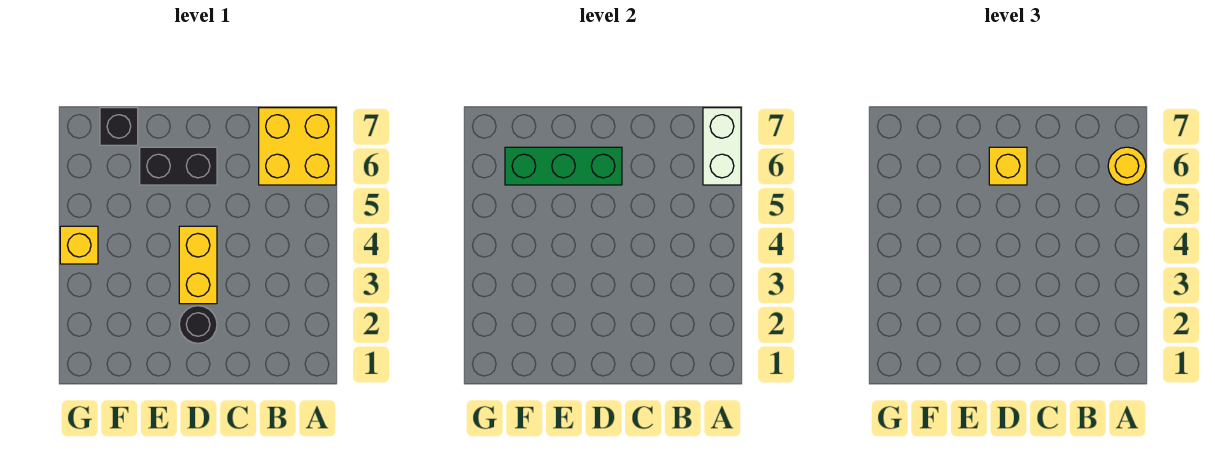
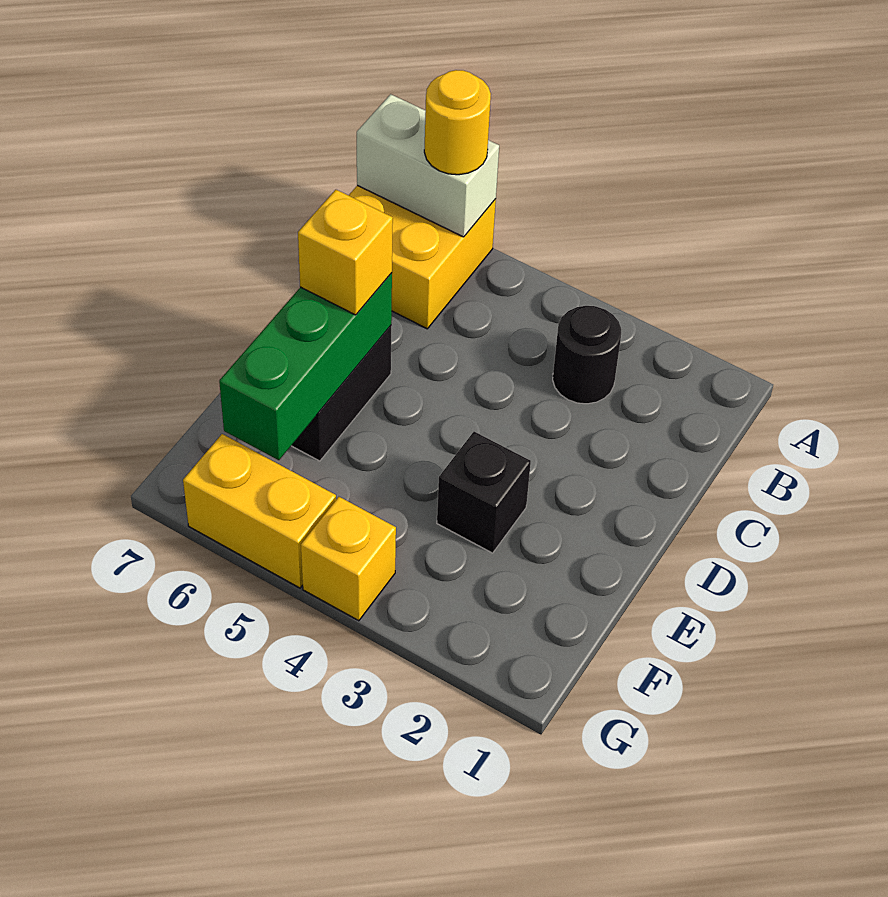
black 1x1 round brick [179,306,217,343] -> black 1x1 round brick moved to [553,306,621,404]
yellow 1x2 brick [179,226,217,304] -> yellow 1x2 brick moved to [183,434,336,588]
black 1x1 brick [100,108,138,145] -> black 1x1 brick moved to [437,432,531,553]

